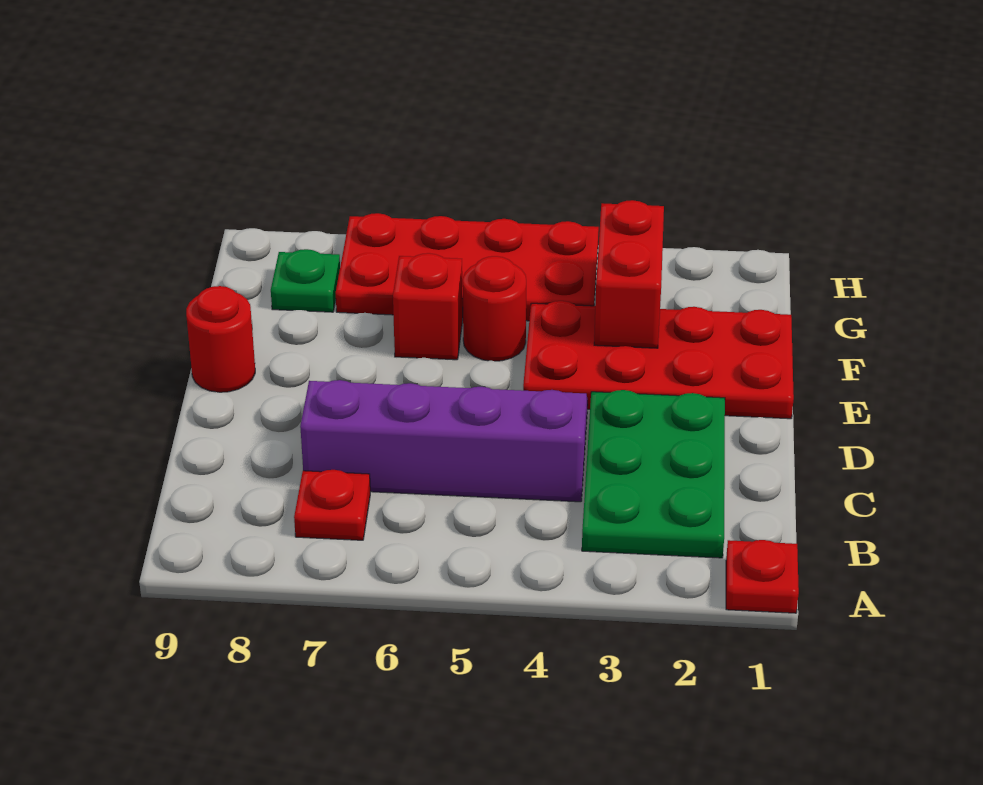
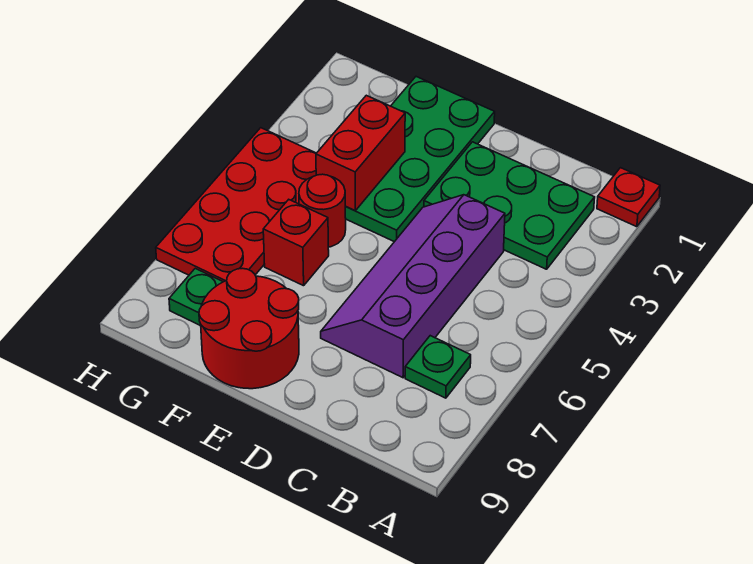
red 1x1 plate [294,470,370,540] -> green 1x1 plate [405,336,471,398]
red 2x4 plate [523,301,794,419] -> green 2x4 plate [345,77,495,242]
red 1x1 round brick [186,286,255,392] -> red 2x2 round brick [199,268,299,389]
red 1x2 brick [594,200,664,348] -> red 1x2 brick turned to [316,95,405,211]

